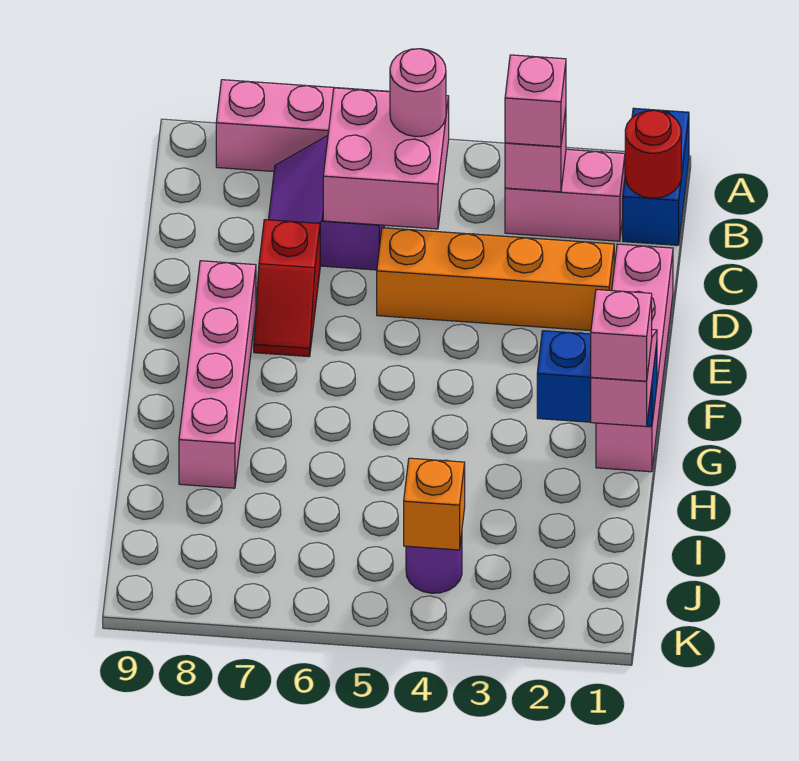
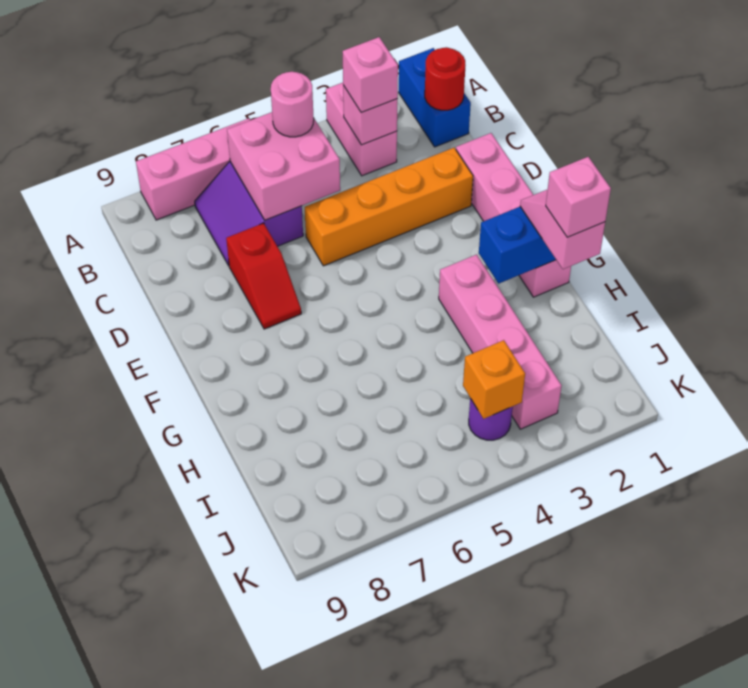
pink 1x2 brick [505,149,625,241] -> pink 1x2 brick turned to [326,83,397,176]
pink 1x4 brick [179,261,256,488] -> pink 1x4 brick moved to [439,255,562,429]

